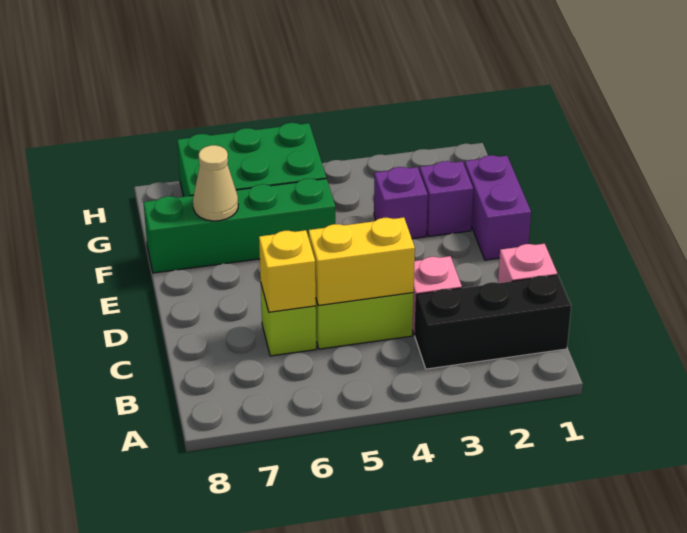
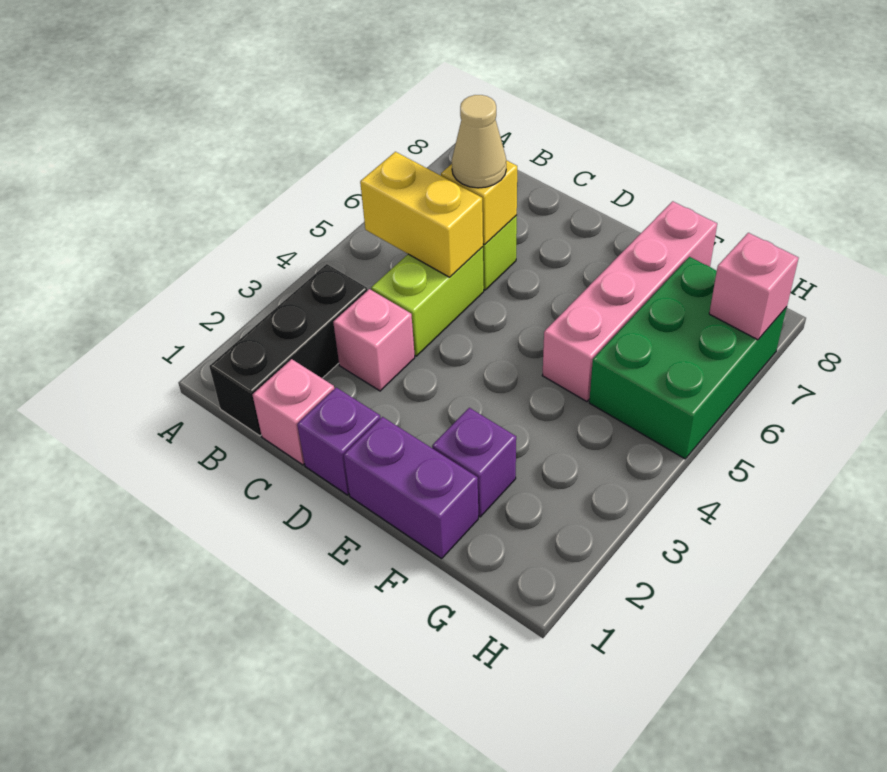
yellow 1x2 brick [309,217,415,306] -> yellow 1x2 brick turned to [360,152,483,277]
purple 1x1 brick [374,167,428,239] -> purple 1x1 brick moved to [297,388,380,495]
green 1x4 brick [144,179,335,273] -> pink 1x4 brick [542,201,717,402]
tan 1x1 cone [193,145,238,221] -> tan 1x1 cone moved to [452,95,506,188]
none -> pink 1x1 brick [709,233,799,340]

